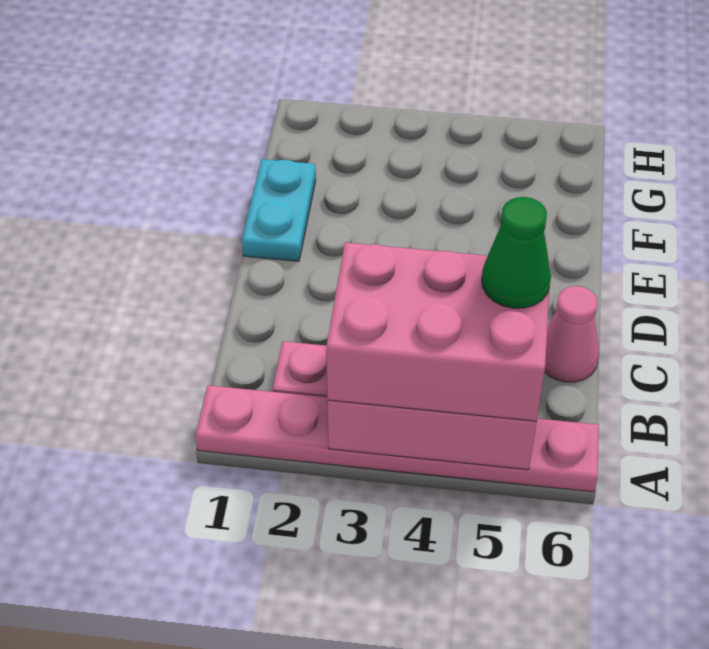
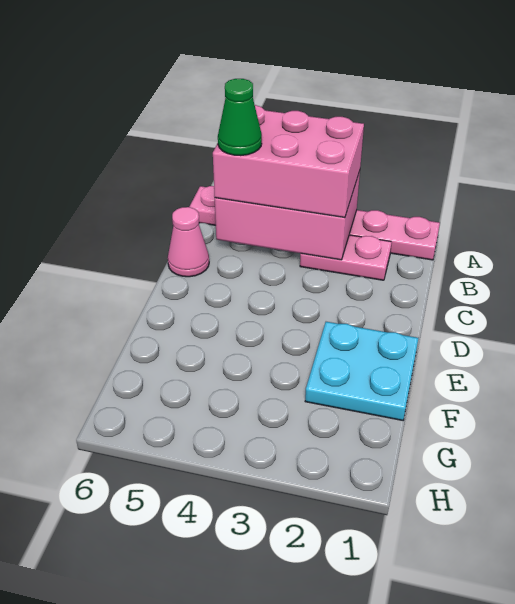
cyan 1x2 plate [242,159,316,261] -> cyan 2x2 plate [305,322,418,420]

